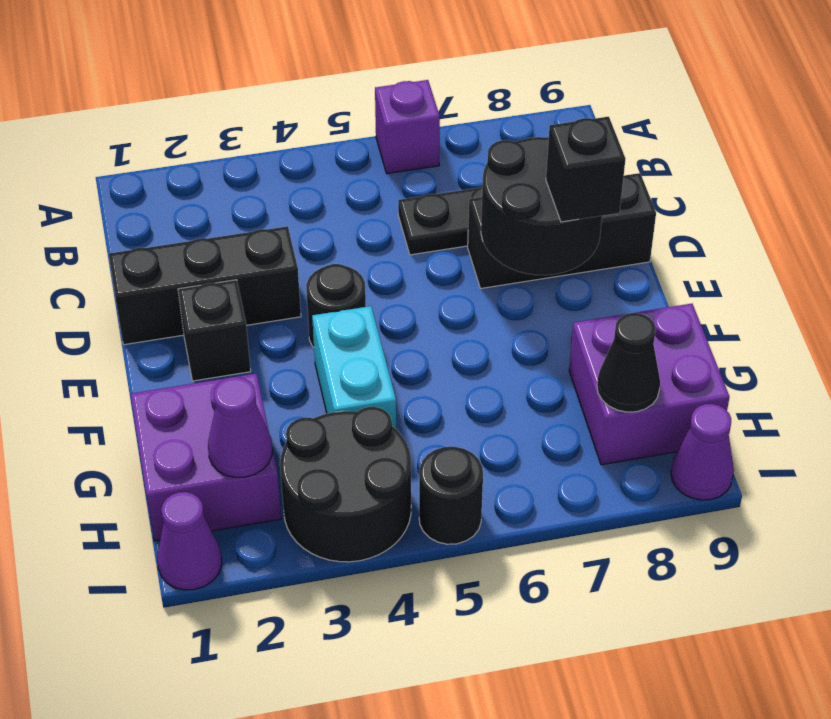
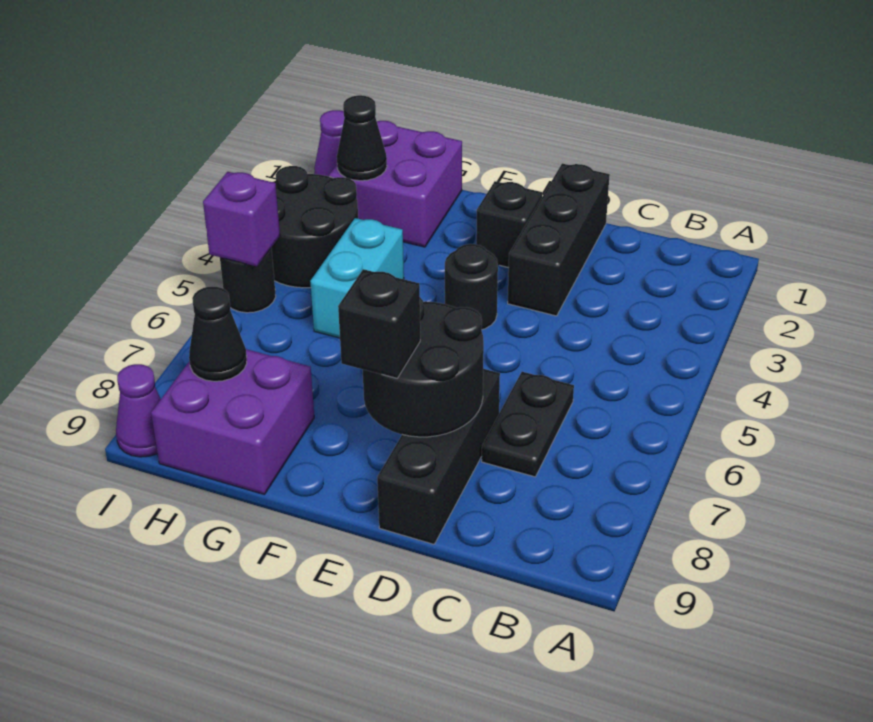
purple 1x1 brick [375,80,440,174] -> purple 1x1 brick moved to [203,172,280,266]
cyan 1x2 brick [312,306,396,429] -> cyan 1x2 brick turned to [310,218,404,338]
purple 1x1 cone [208,377,272,478] -> black 1x1 cone [337,95,387,181]

